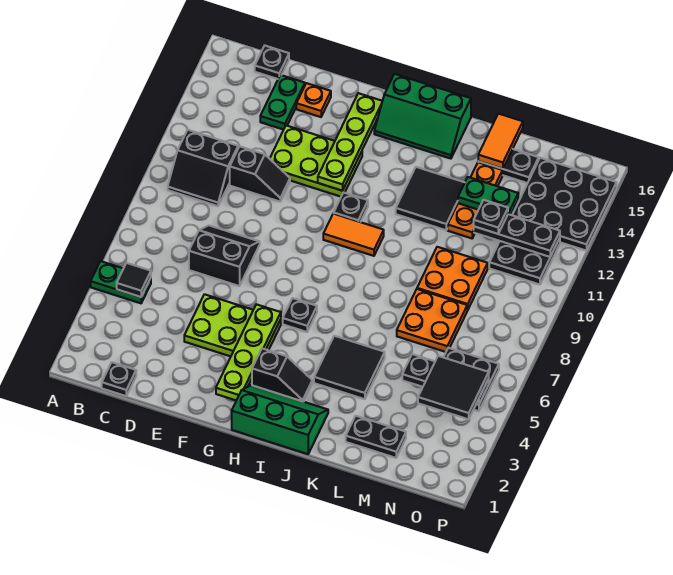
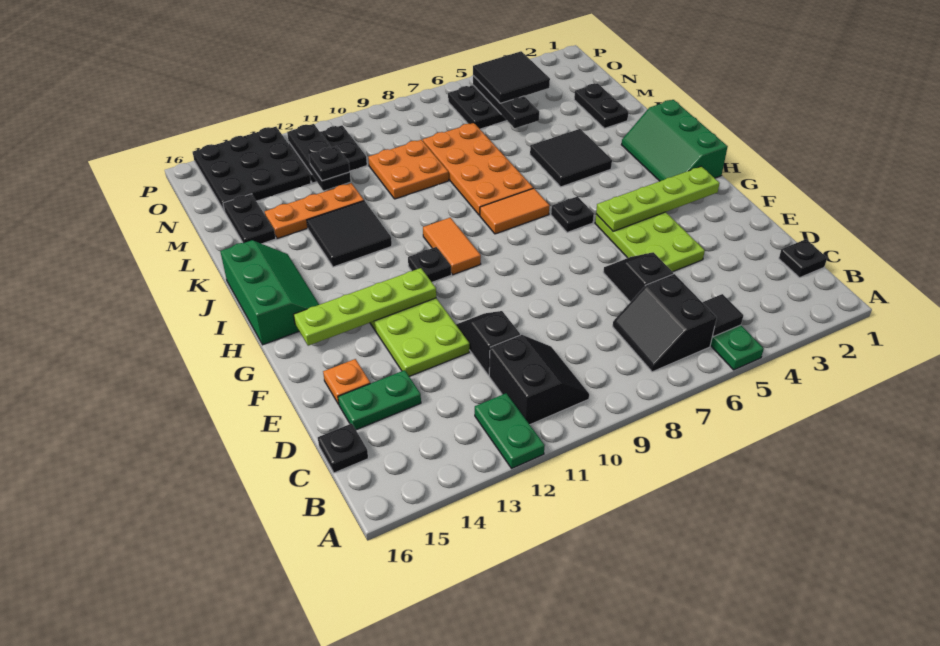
black 2x2 slope [189,225,260,286] -> black 2x2 slope moved to [613,274,717,372]
black 1x2 slope [252,349,312,402] -> black 1x2 slope moved to [603,252,673,302]
orange 2x2 plate [397,289,467,352] -> orange 2x4 plate [423,123,533,215]
green 1x2 plate [458,177,518,215] -> green 1x2 plate moved to [475,393,545,468]
orange 1x2 tile [478,114,523,169] -> orange 1x2 tile moved to [480,188,550,234]

